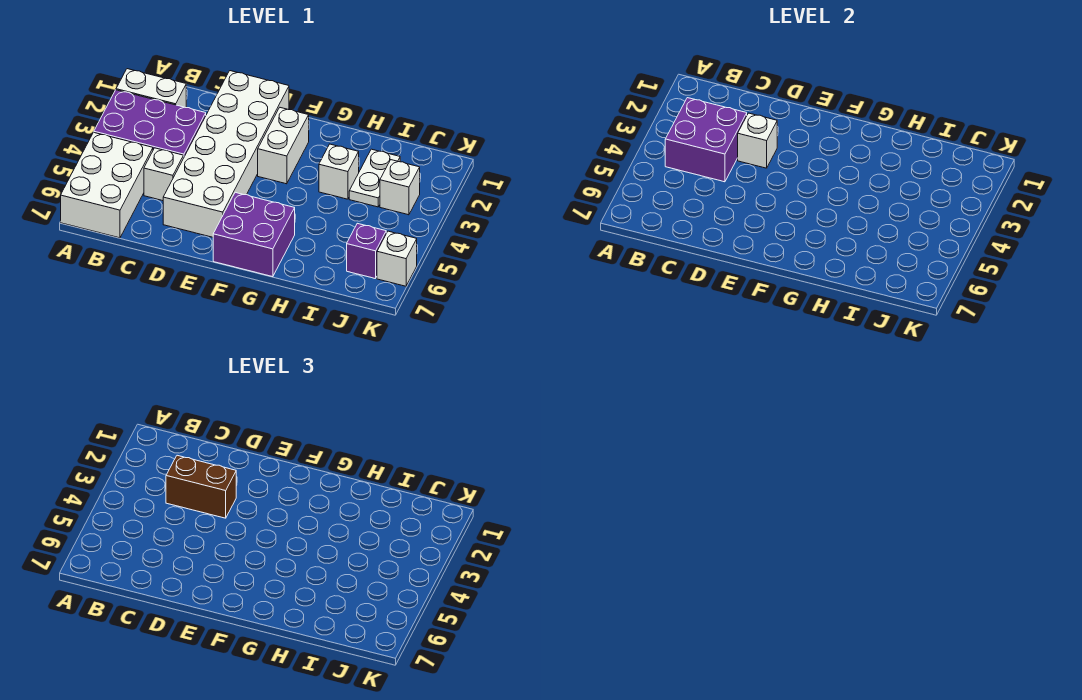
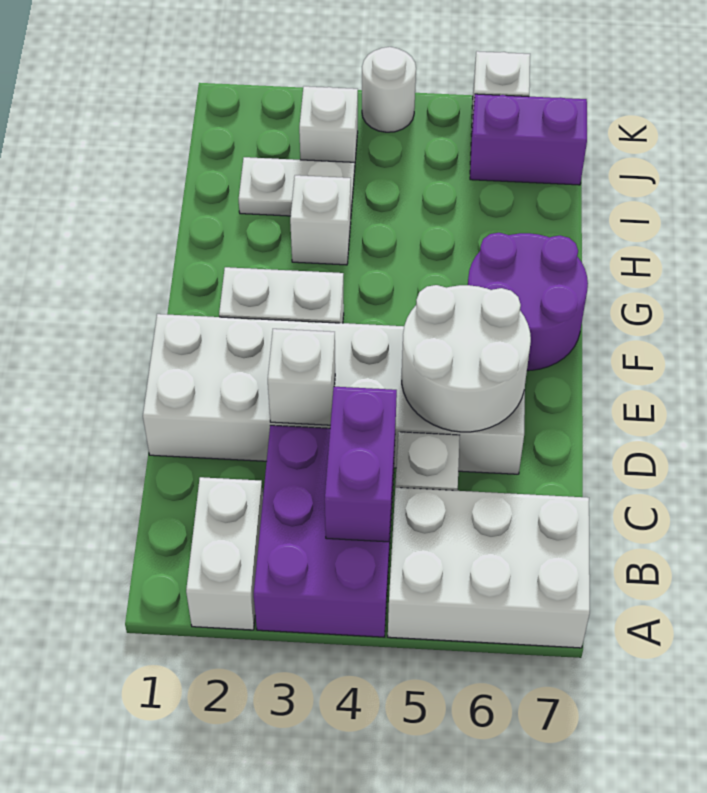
purple 2x2 brick [665,98,747,182] -> purple 1x2 brick [325,387,397,542]
brown 1x2 brick [166,455,236,518] -> none
none -> white 2x2 round brick [402,285,531,432]
purple 2x2 brick [213,192,295,277] -> purple 2x2 round brick [468,233,588,371]
purple 1x1 brick [347,223,386,279] -> purple 1x2 brick [470,94,587,185]
none -> white 1x1 round brick [362,47,416,132]

